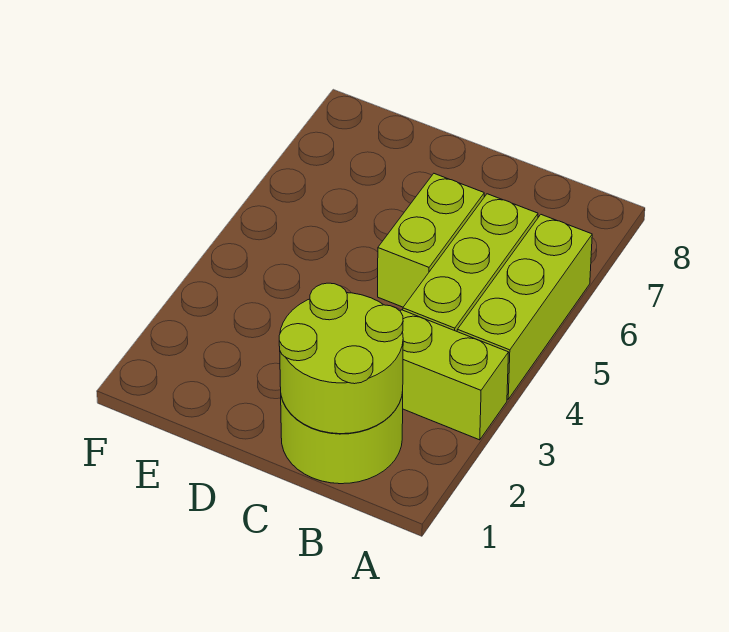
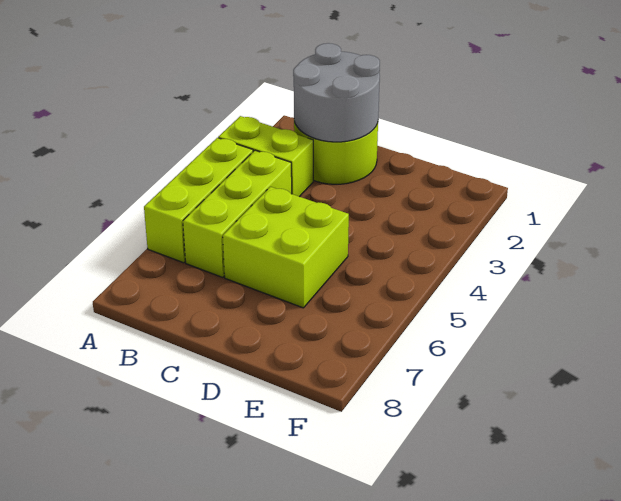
lime 2x2 round brick [279,283,403,434] -> grey 2x2 round brick [293,43,380,142]
lime 1x2 brick [378,174,484,307] -> lime 2x2 brick [223,187,349,308]

